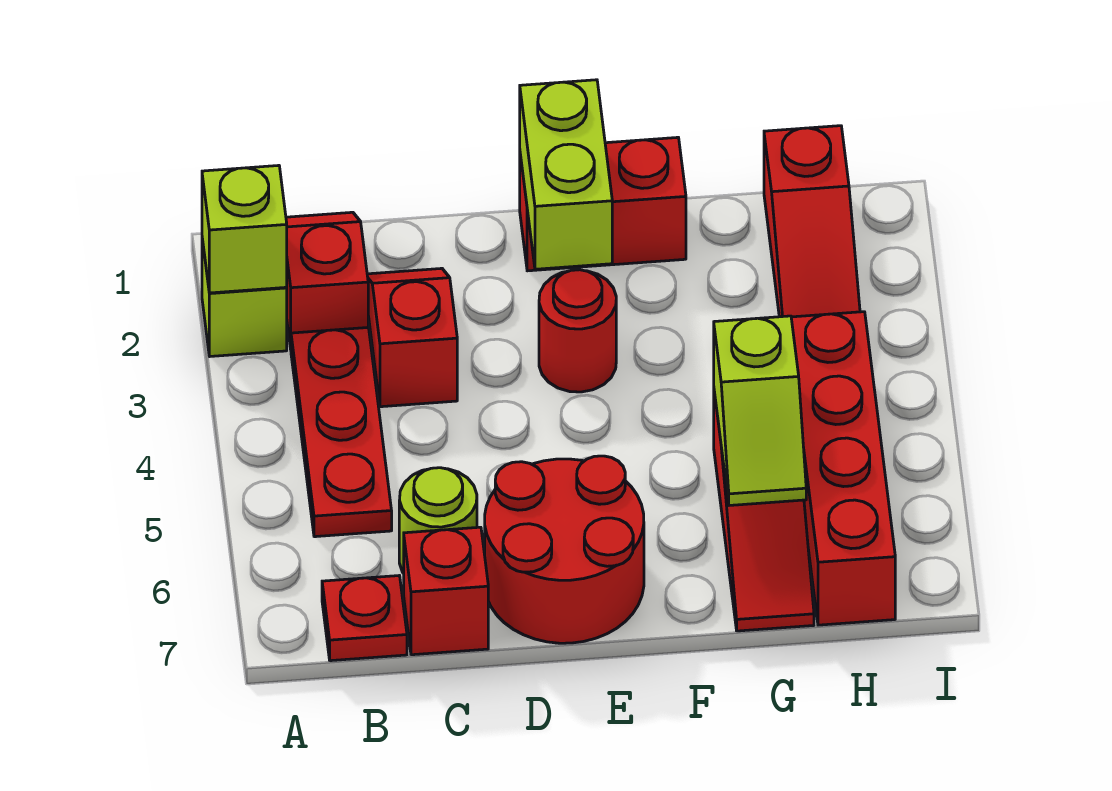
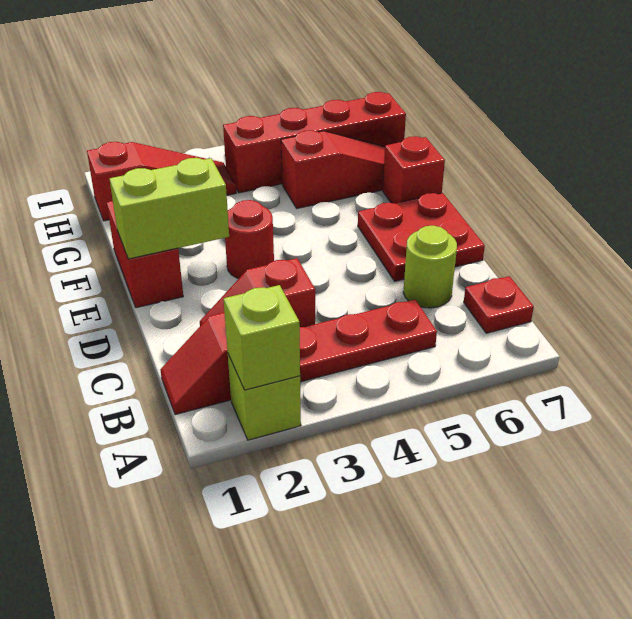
red 1x1 brick [404,527,488,655] -> red 1x1 brick moved to [383,136,445,203]
red 2x2 round brick [485,456,644,643] -> red 2x2 plate [358,193,485,281]
lime 1x2 slope [714,316,806,505] -> none

